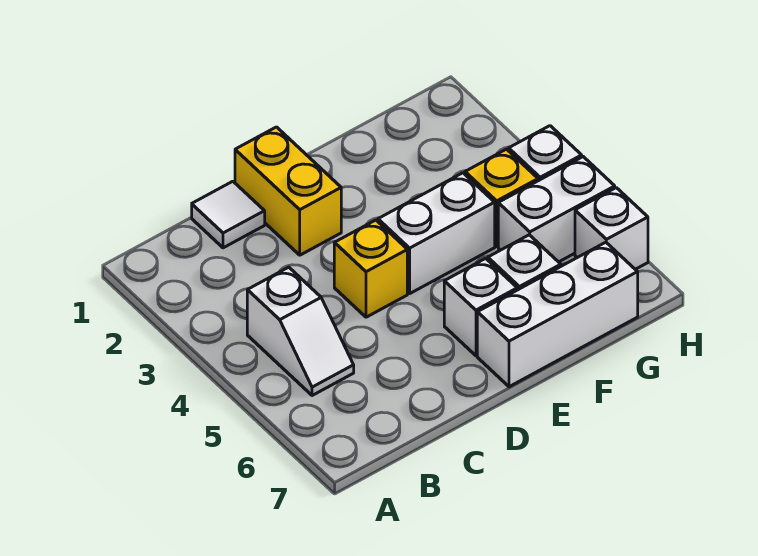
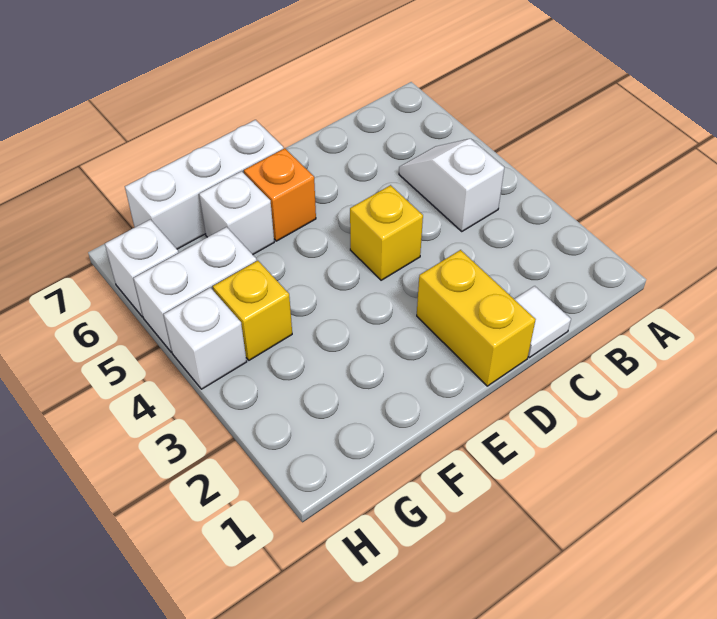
white 1x2 brick [378,173,495,294] -> none
white 1x1 brick [444,258,517,356] -> orange 1x1 brick [244,148,316,241]

